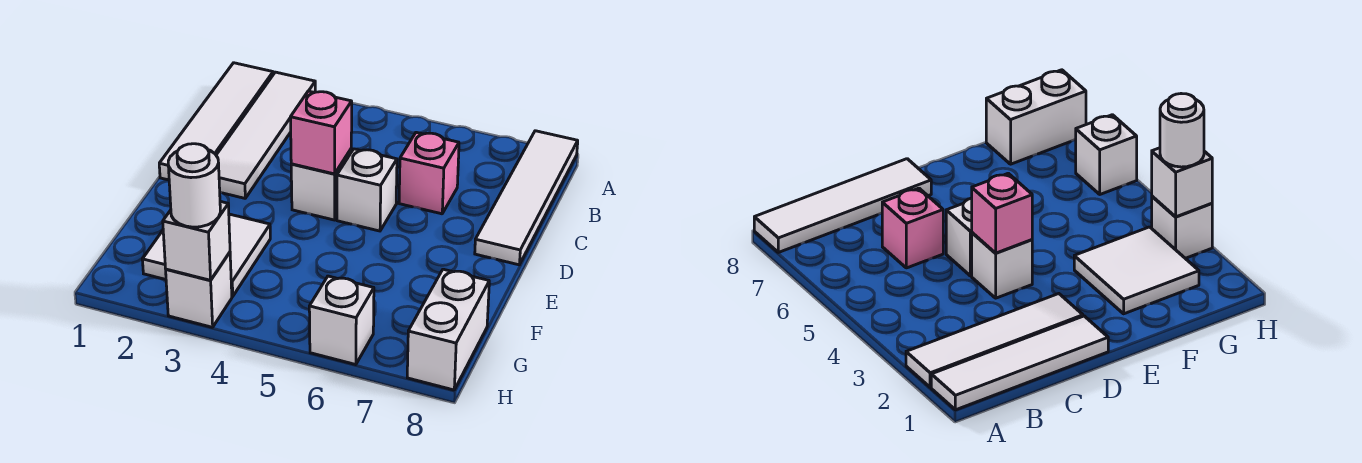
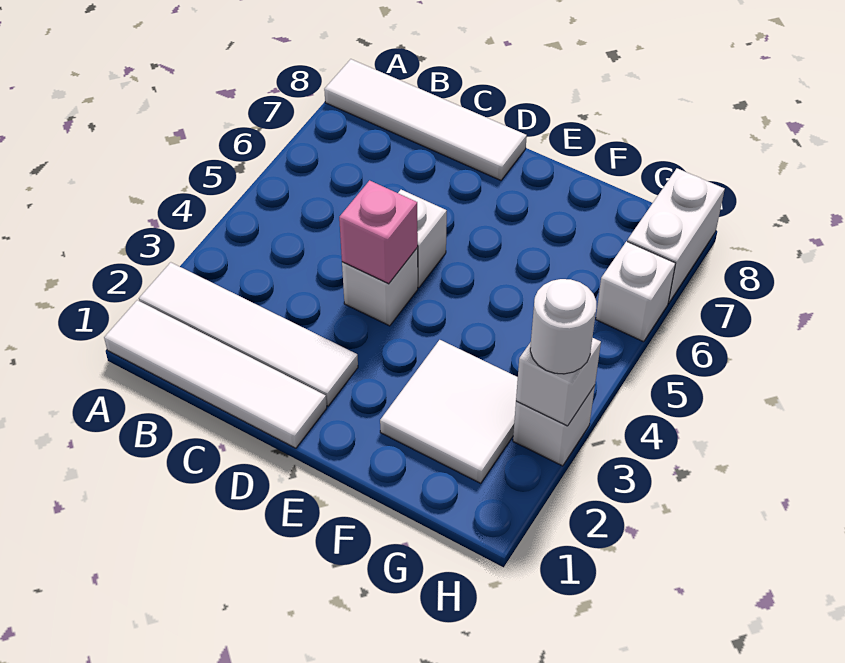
pink 1x1 brick [399,132,459,214] -> none
white 1x2 brick [407,269,489,390] -> white 1x2 brick turned to [627,168,725,303]

